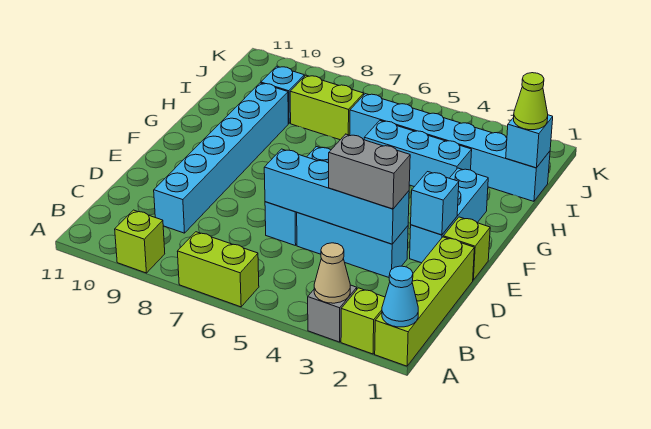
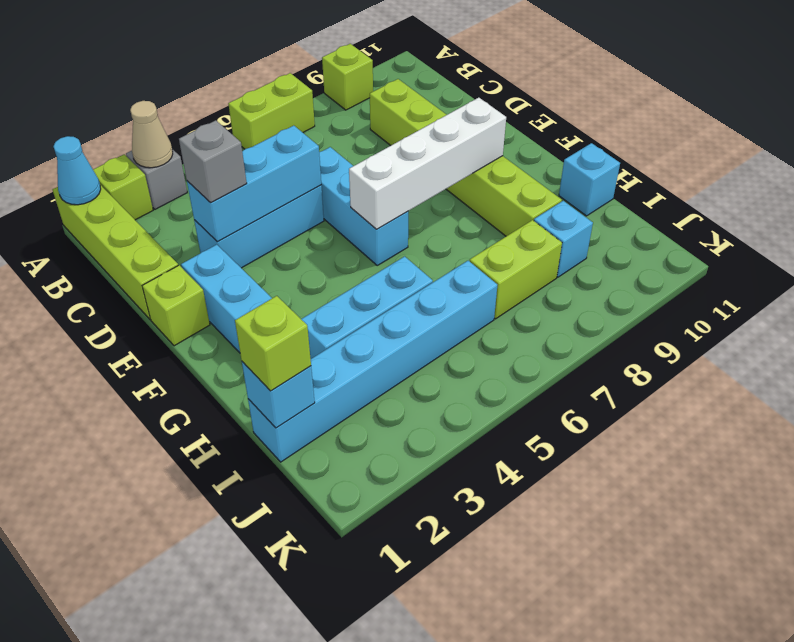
cyan 1x6 brick [154,83,288,233] -> lime 1x6 brick [370,79,562,236]
cyan 1x4 brick [264,149,409,244] -> cyan 1x3 brick [187,126,321,242]
grey 1x2 brick [329,134,410,209] -> grey 1x1 brick [179,120,247,203]
cyan 1x1 brick [411,172,459,235] -> cyan 1x1 brick moved to [559,143,620,216]
none -> white 1x4 brick [349,98,506,229]
lime 1x1 cone [514,73,548,130] -> lime 1x1 brick [235,296,311,391]

